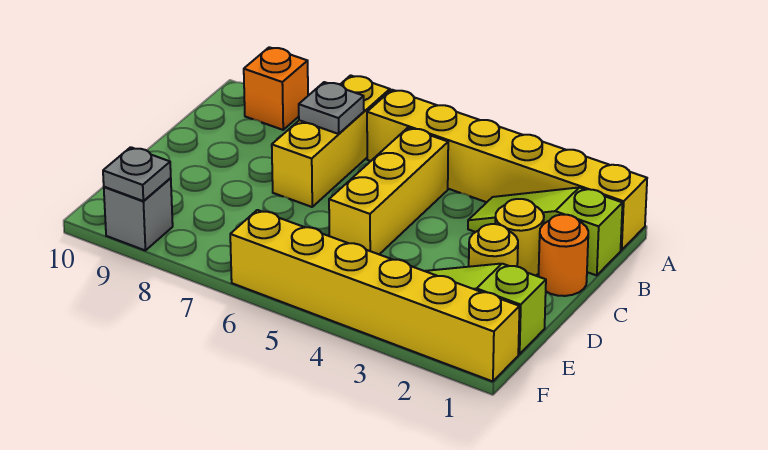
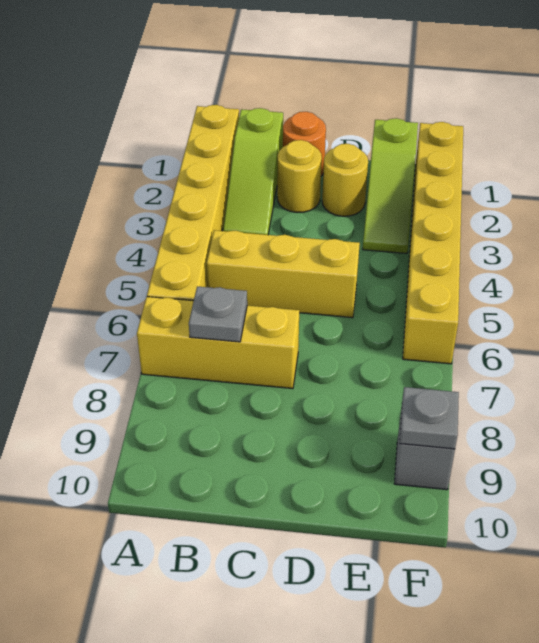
orange 1x1 brick [244,47,308,130] -> none

